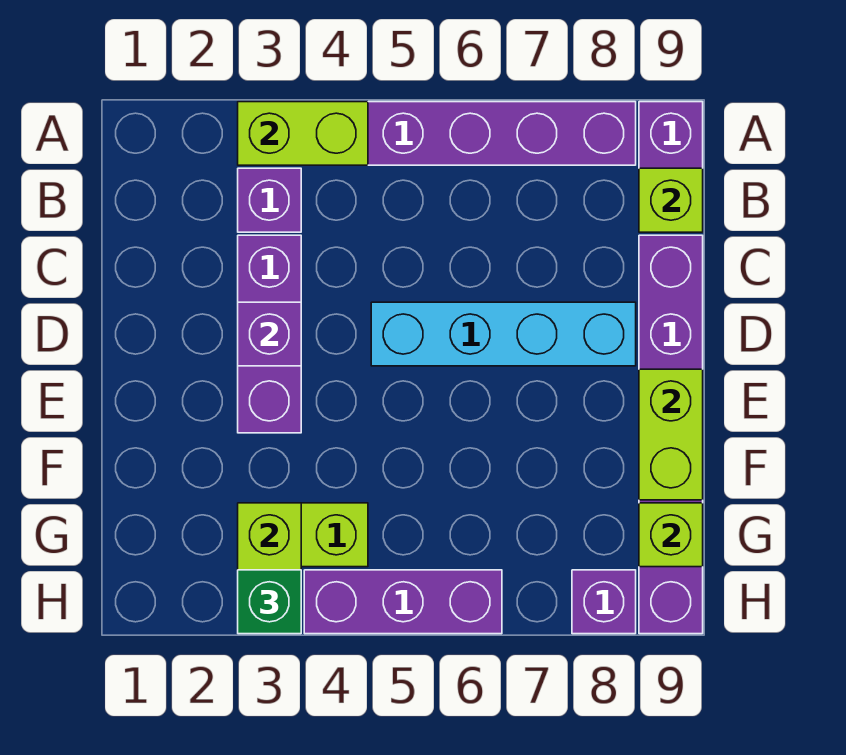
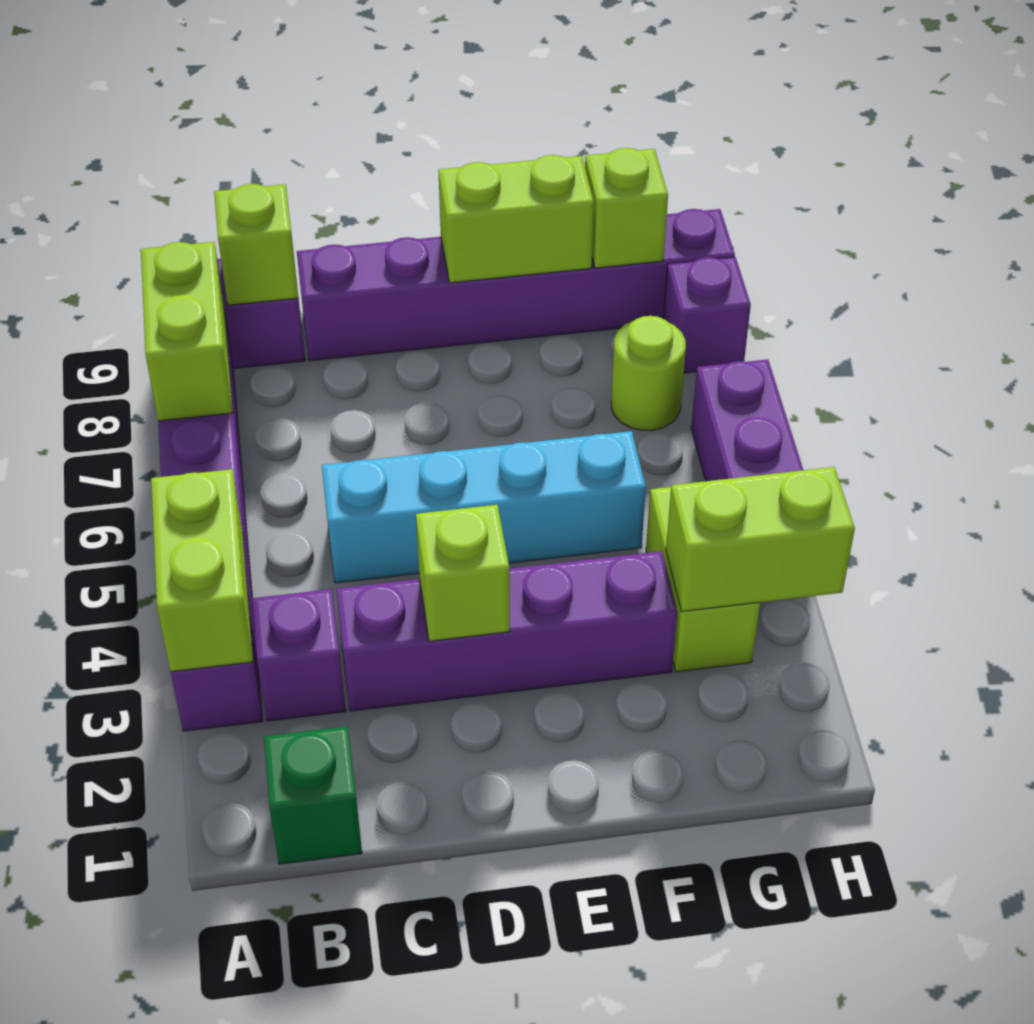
none -> lime 1x2 brick [141,242,233,421]
purple 1x3 brick [238,235,301,433] -> purple 1x4 brick [336,551,677,711]
purple 1x1 brick [238,302,301,366] -> lime 1x1 brick [416,505,510,641]
cyan 1x4 brick [371,302,636,366] -> cyan 1x4 brick turned to [322,431,646,583]
none -> lime 1x1 round brick [611,316,686,431]
green 1x1 brick [238,570,301,634] -> green 1x1 brick moved to [264,726,362,864]

